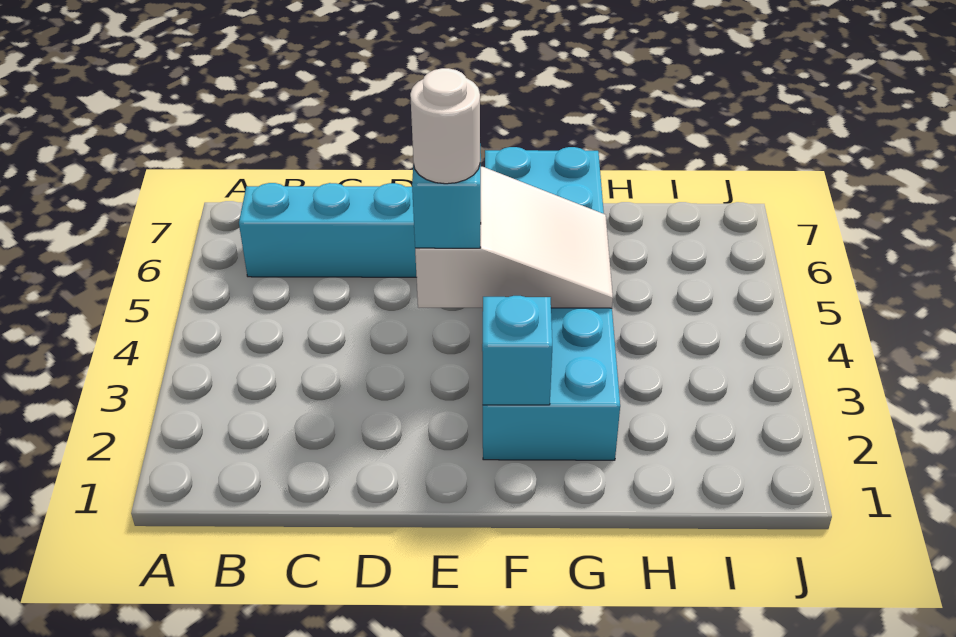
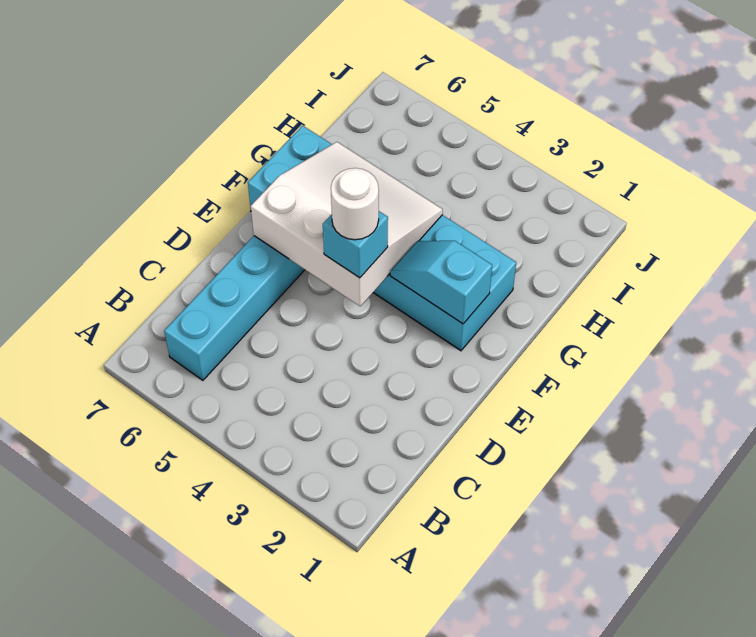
white 2x3 slope [415,167,613,308] -> white 3x3 slope [251,142,443,306]

